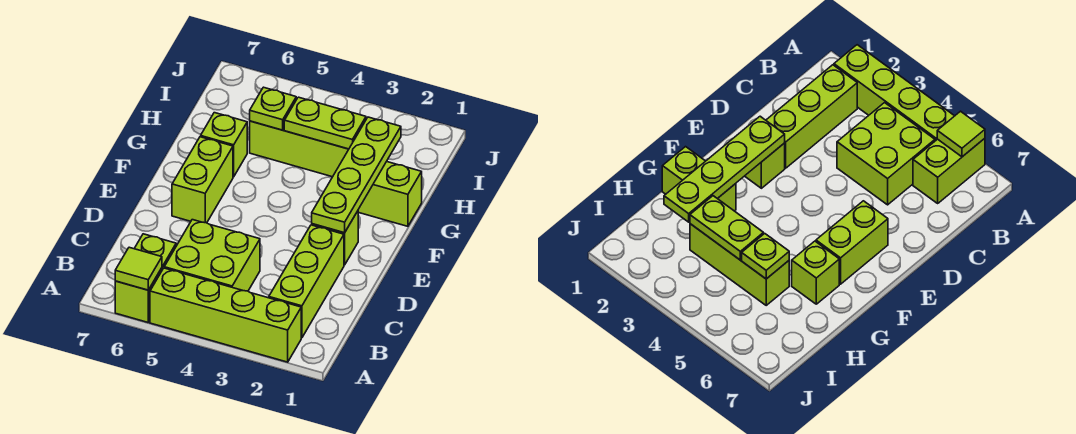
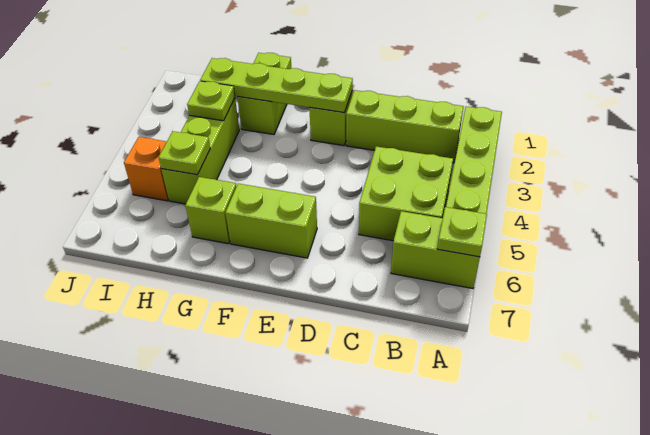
lime 1x1 tile [115,247,162,290] -> lime 1x1 plate [437,207,487,257]
lime 1x2 plate [284,97,366,149] -> lime 1x1 plate [187,81,235,121]
none -> orange 1x1 brick [124,137,169,201]

